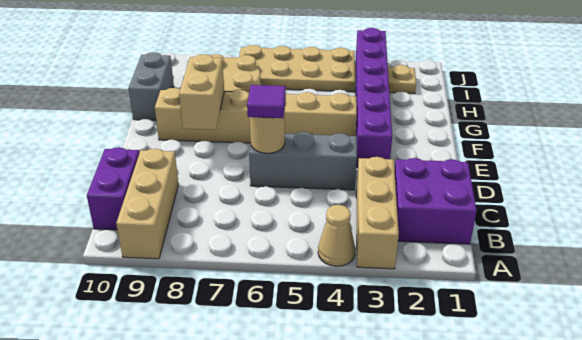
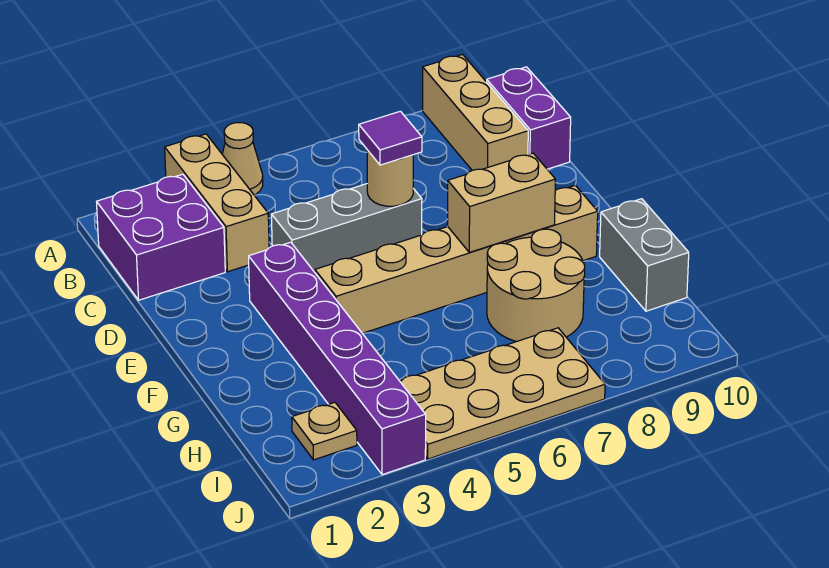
tan 1x2 brick [179,54,224,130] -> tan 1x2 brick turned to [448,153,555,252]

